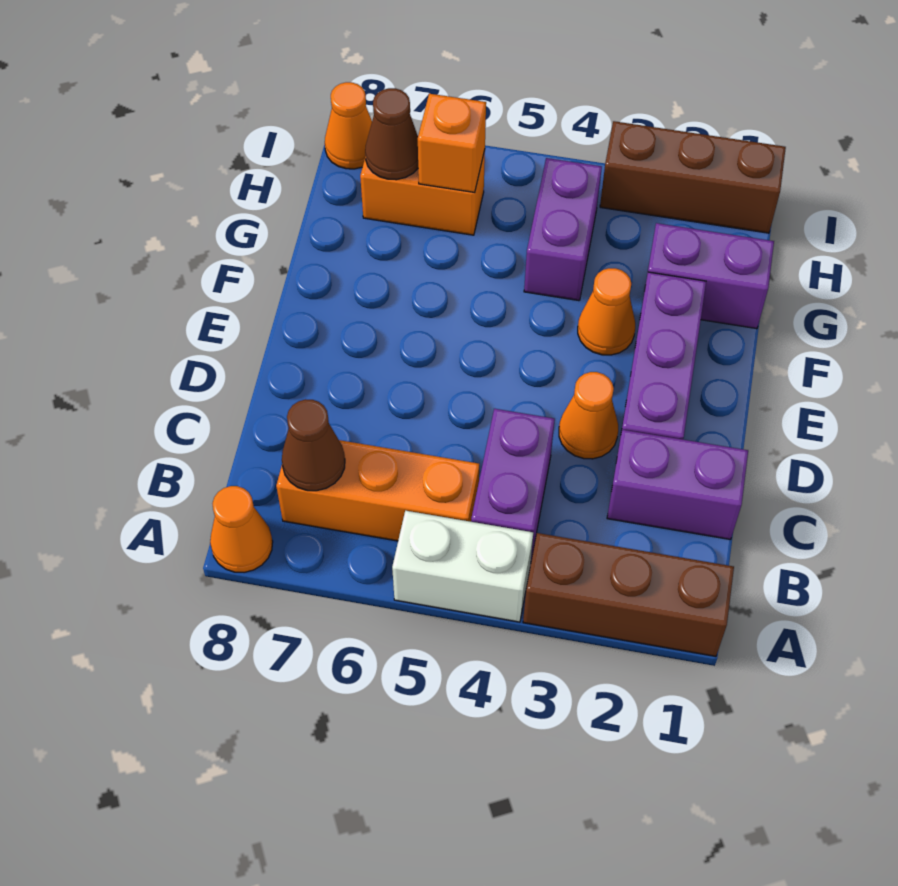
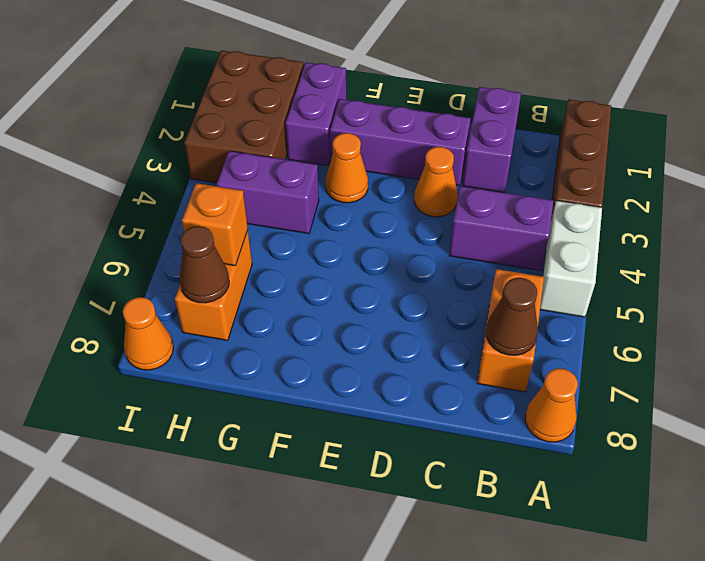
orange 1x3 brick [276,440,479,541] -> orange 1x2 brick [477,269,544,392]
brown 1x3 brick [600,121,786,233] -> brown 2x3 brick [184,50,304,183]

